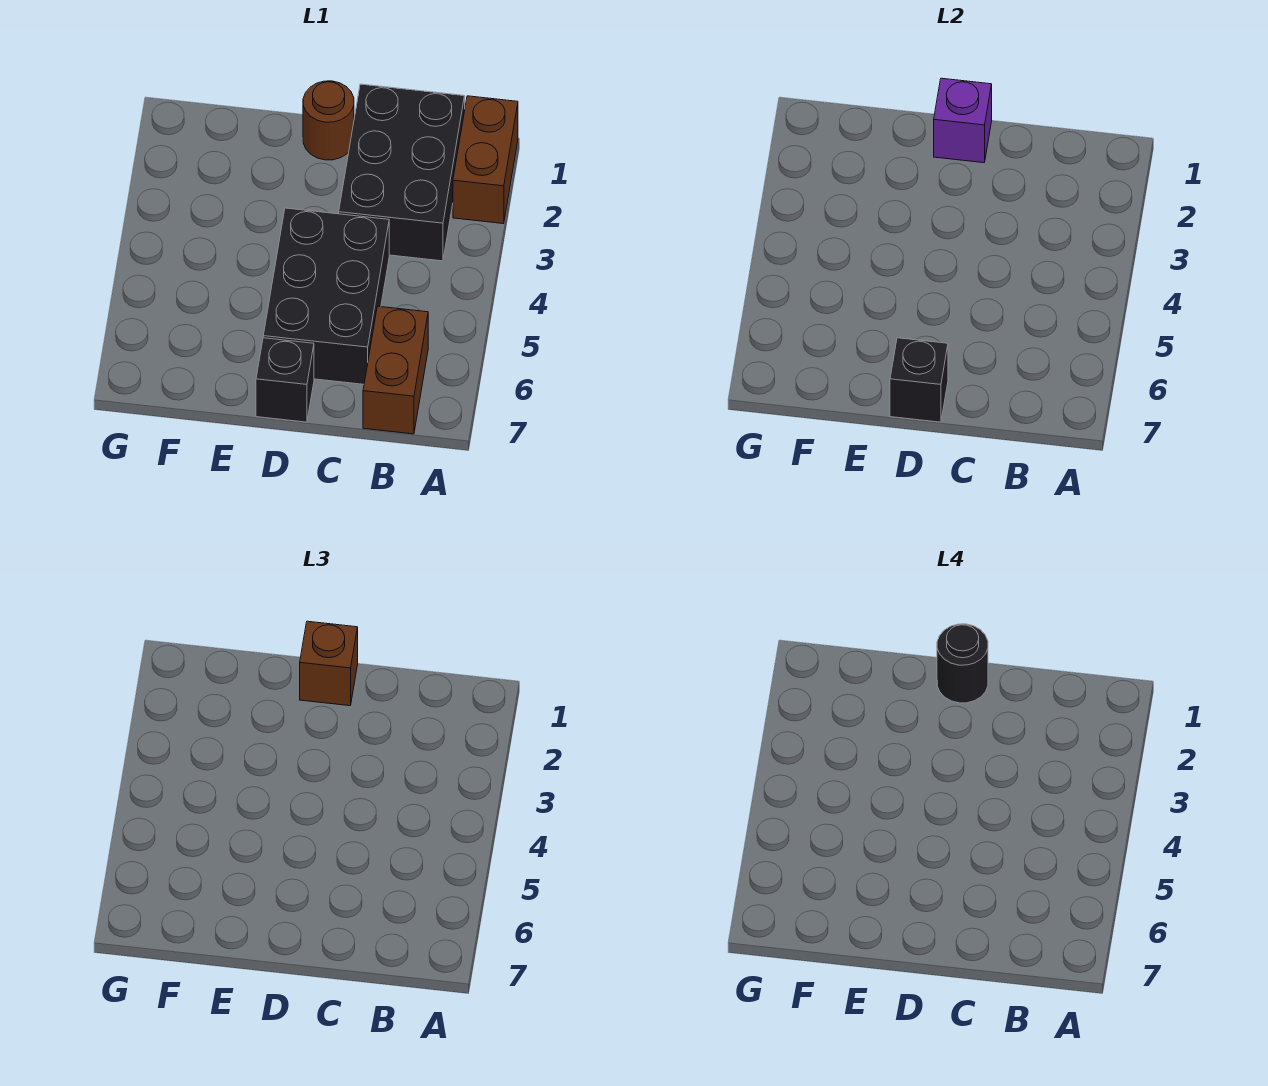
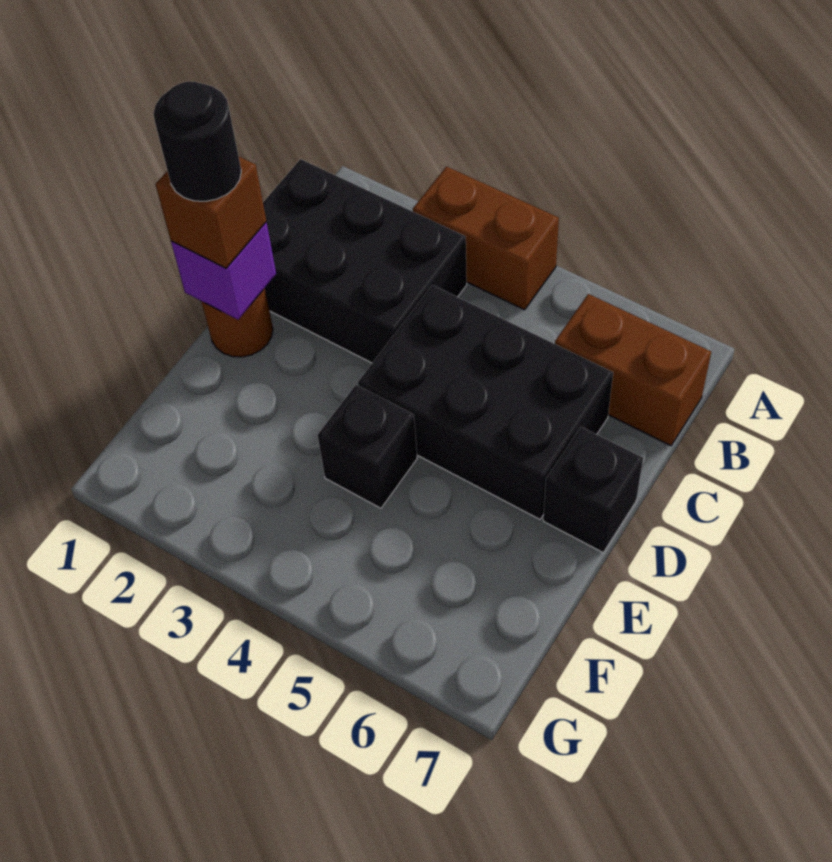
brown 1x2 brick [453,96,518,224] -> brown 1x2 brick moved to [413,167,559,310]
black 1x1 brick [890,338,948,422] -> black 1x1 brick moved to [318,385,417,508]

